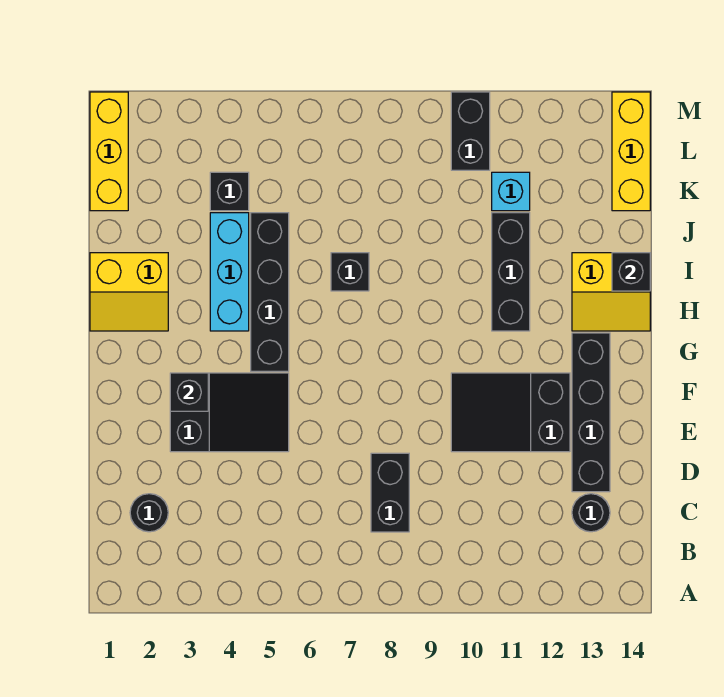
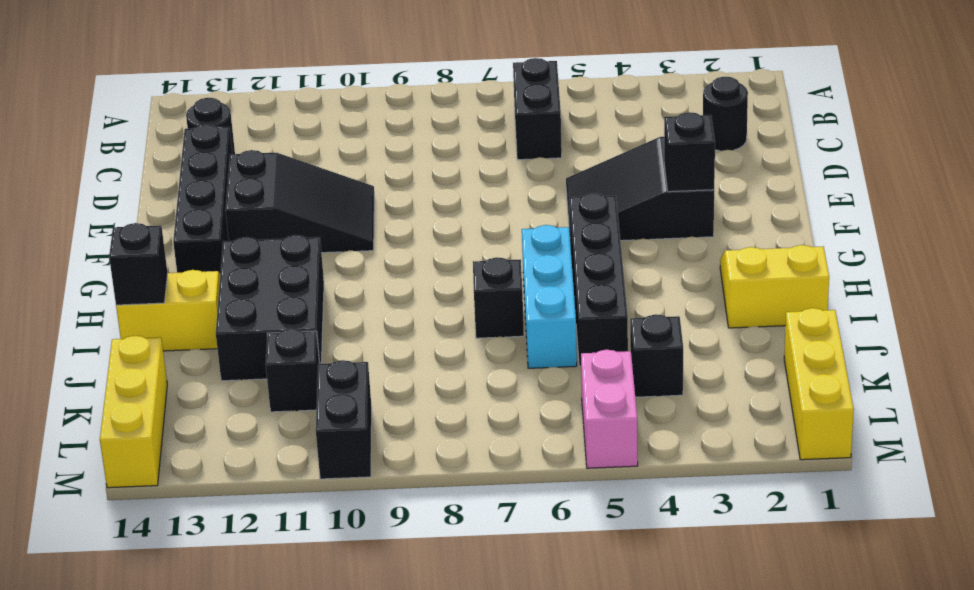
black 1x2 brick [371,453,409,532] -> black 1x2 brick moved to [513,58,562,160]
cyan 1x3 brick [210,213,249,331] -> cyan 1x3 brick moved to [522,225,577,368]
black 1x3 brick [492,213,530,331] -> black 2x3 brick [216,235,324,381]
cyan 1x1 brick [492,172,530,211] -> black 1x1 brick [266,329,320,412]
none -> pink 1x2 brick [581,350,638,468]

